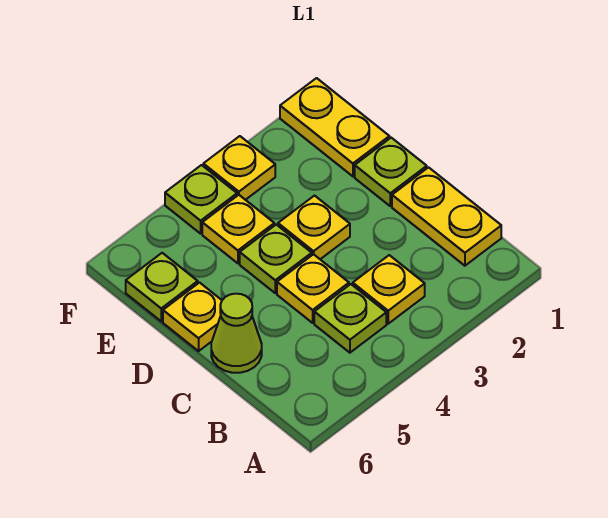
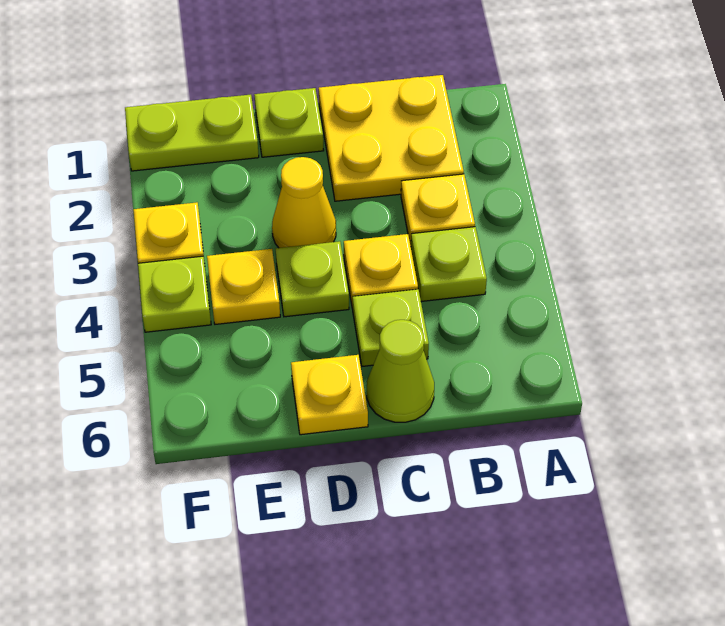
yellow 1x2 plate [392,167,501,266] -> yellow 2x2 plate [319,75,464,201]
yellow 1x1 plate [278,196,350,259] -> yellow 1x1 cone [272,157,336,248]
yellow 1x2 plate [280,78,389,176] -> lime 1x2 plate [125,95,259,171]
lime 1x1 plate [126,253,198,321] -> lime 1x1 plate moved to [353,289,429,366]

